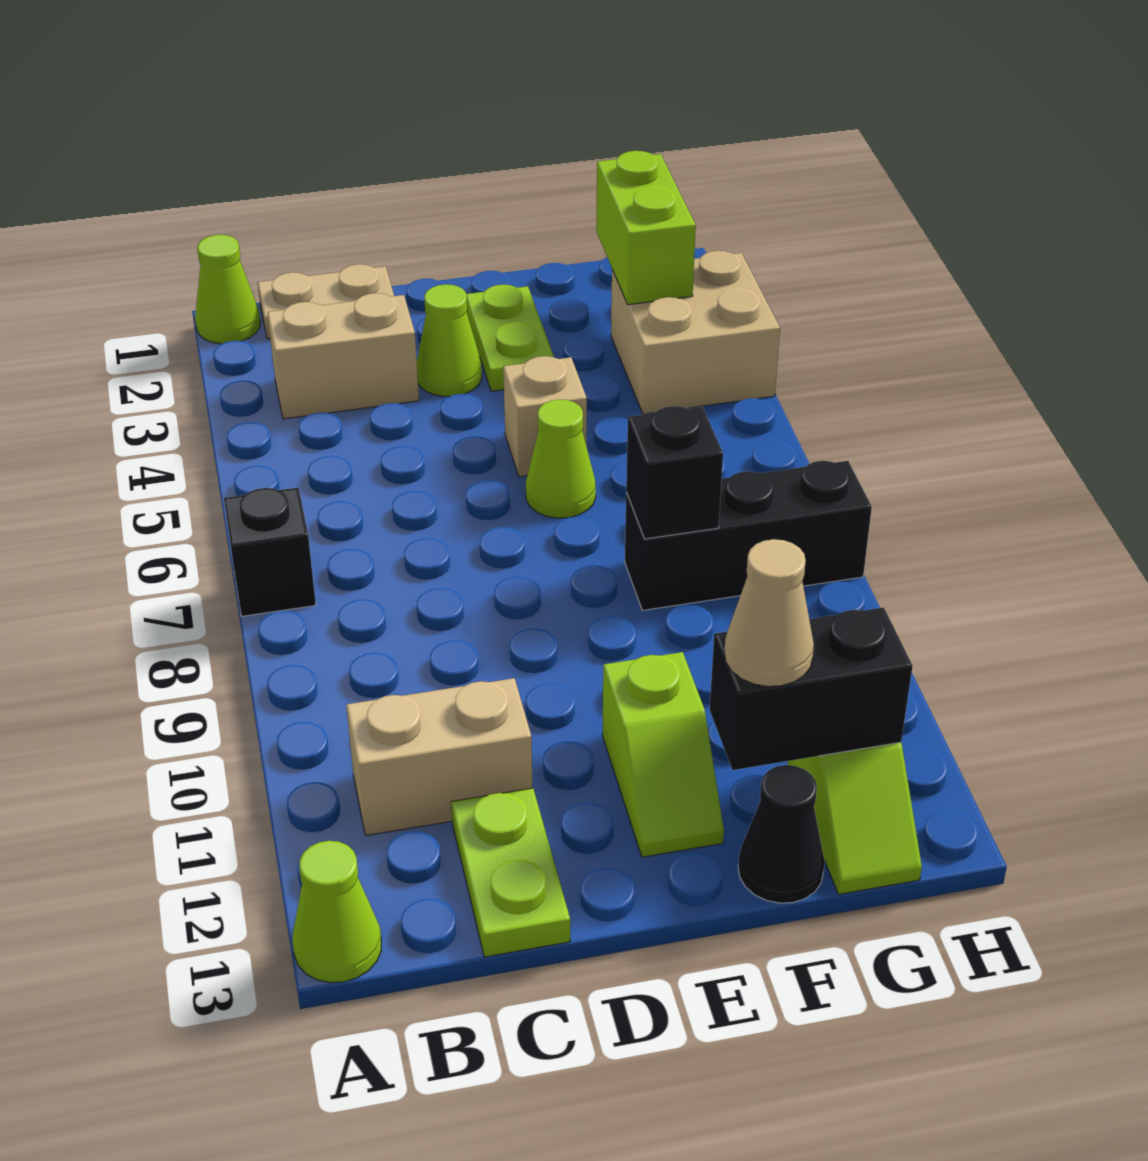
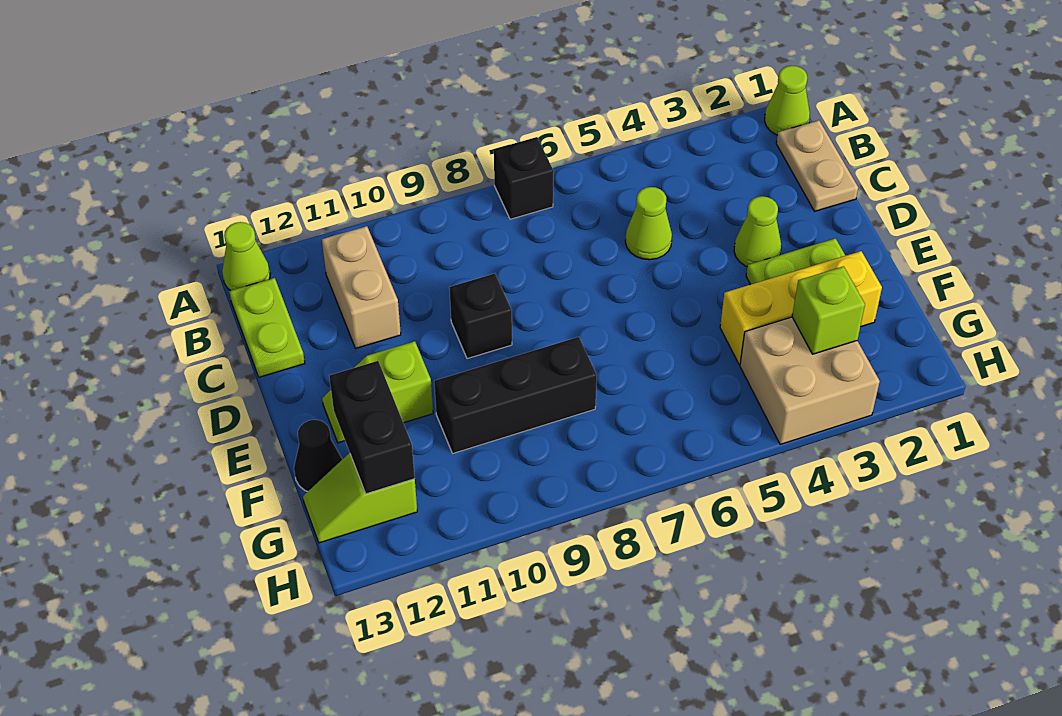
tan 1x2 brick [267,293,419,419] -> none
lime 1x2 plate [451,788,570,957] -> lime 1x2 plate turned to [229,278,305,377]
tan 1x1 brick [503,356,587,477] -> none
lime 1x1 cone [526,399,596,518] -> lime 1x1 cone moved to [625,187,672,260]
none -> yellow 1x3 brick [720,251,882,364]
black 1x3 brick [625,461,872,610] -> black 1x3 brick turned to [434,337,597,453]
black 1x1 brick [626,406,723,539] -> black 1x1 brick moved to [449,274,512,359]
tan 1x1 cone [724,539,814,686] -> none
lime 1x2 brick [596,151,696,305] -> lime 1x1 brick [792,266,865,354]

